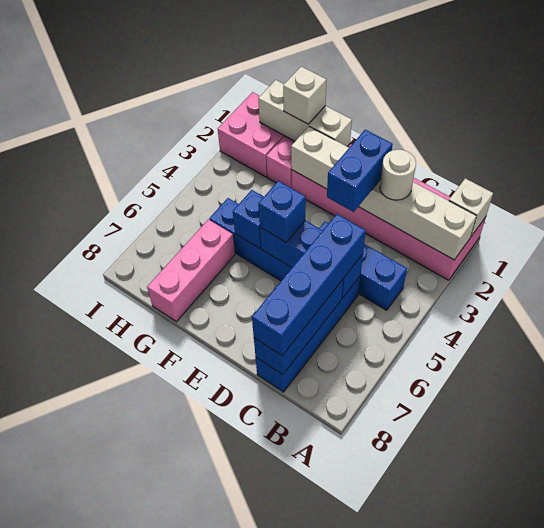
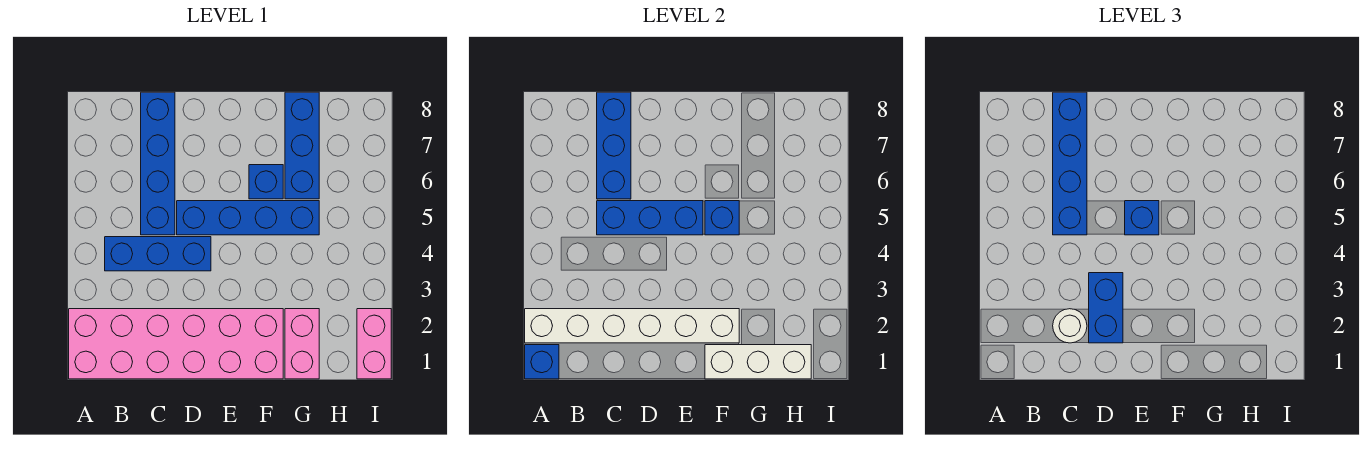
white 1x1 brick [449,178,493,236] -> blue 1x1 brick [525,345,559,379]
none -> blue 1x1 brick [249,165,283,199]
white 1x1 brick [283,67,326,124] -> none
pink 1x3 brick [147,219,235,322] -> blue 1x3 brick [285,92,319,199]
pink 2x2 brick [218,92,284,177] -> pink 1x2 brick [357,309,391,379]

